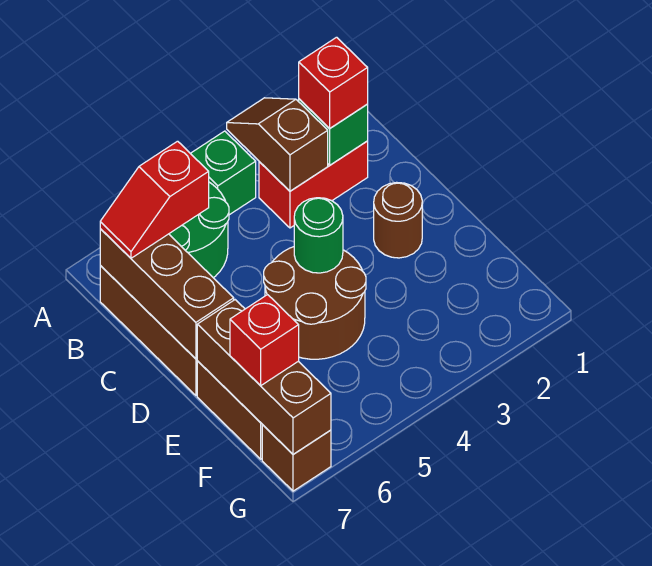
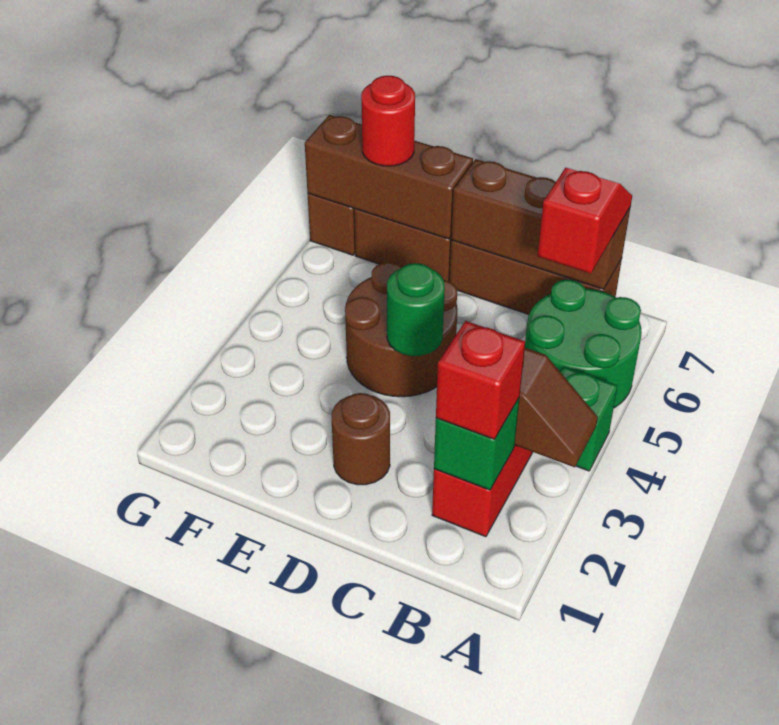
red 1x1 brick [230,295,299,386] -> red 1x1 round brick [361,76,415,166]

